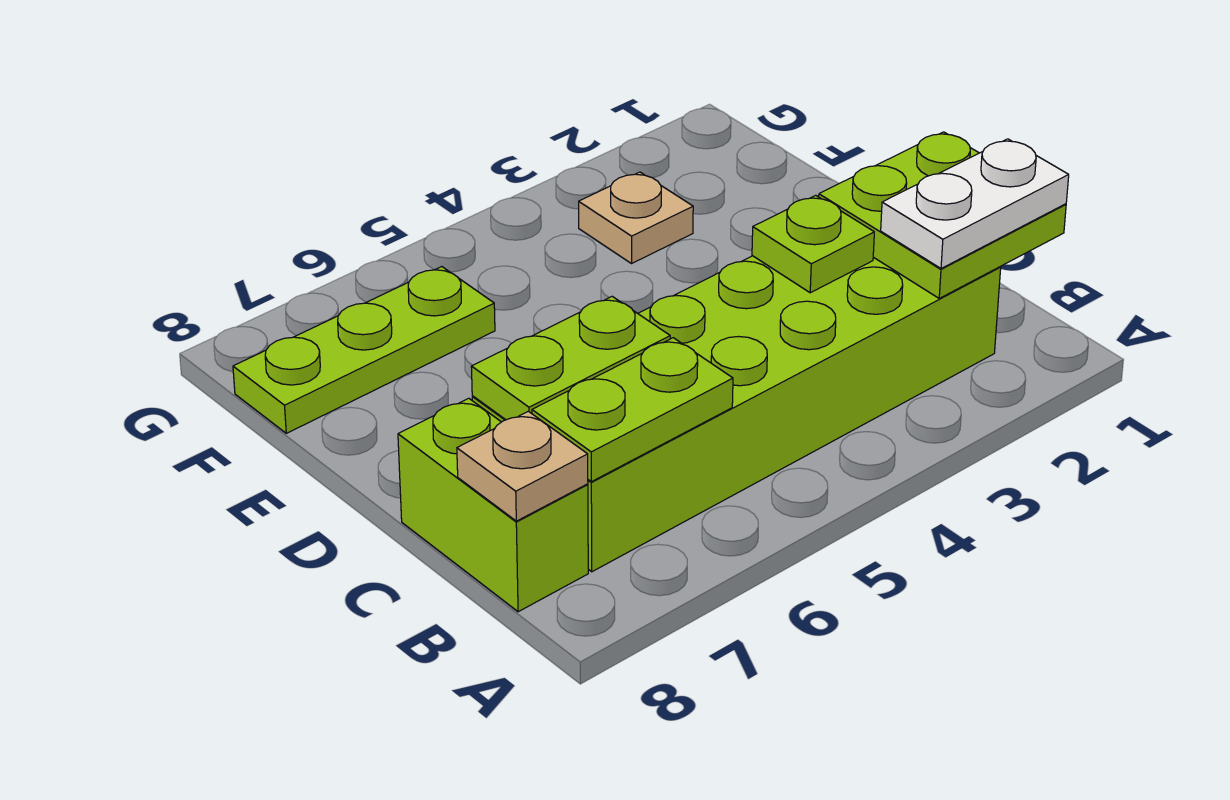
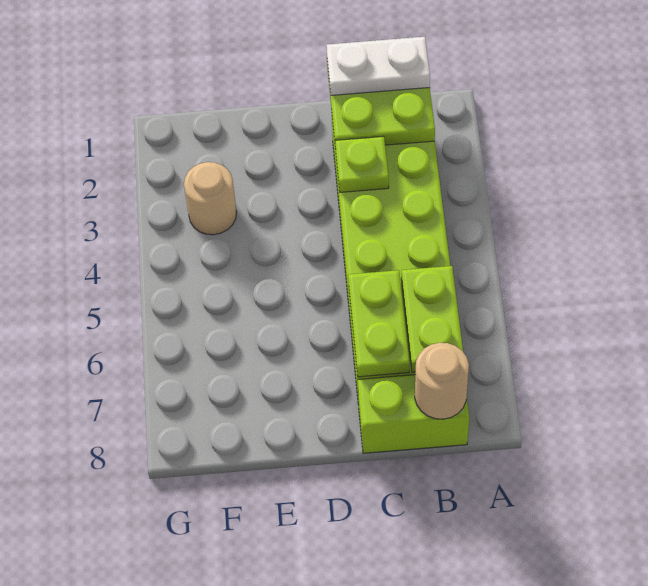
white 1x2 plate [881,139,1069,269] -> white 1x2 plate turned to [327,37,430,95]
tan 1x1 plate [457,411,588,521] -> tan 1x1 round brick [415,343,469,419]
tan 1x1 plate [579,172,693,263] -> tan 1x1 round brick [184,162,237,235]
lime 1x3 plate [233,267,495,433] -> none

